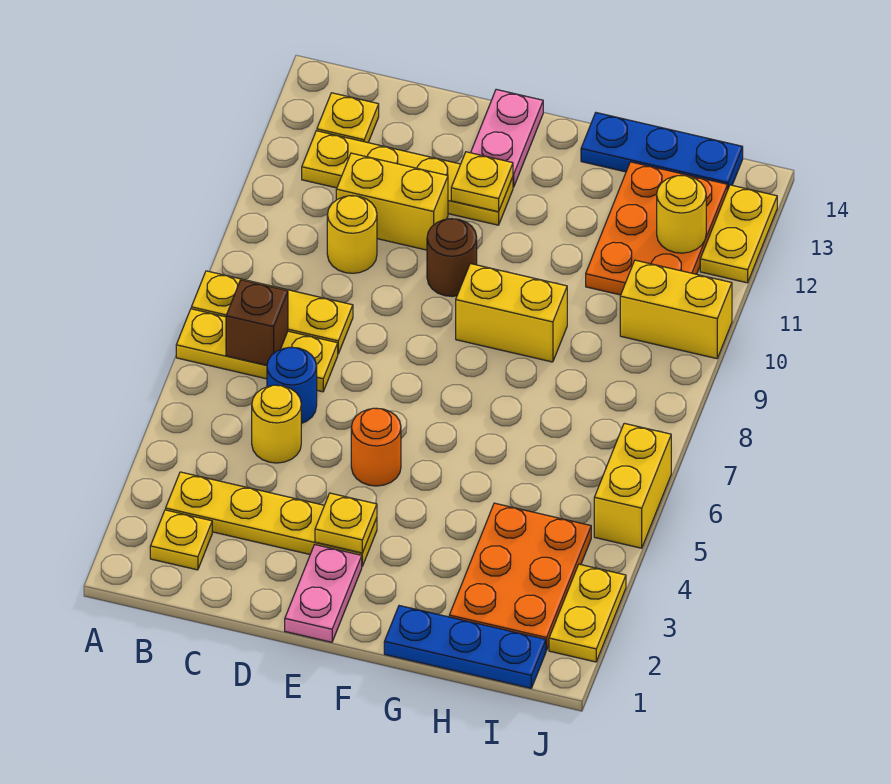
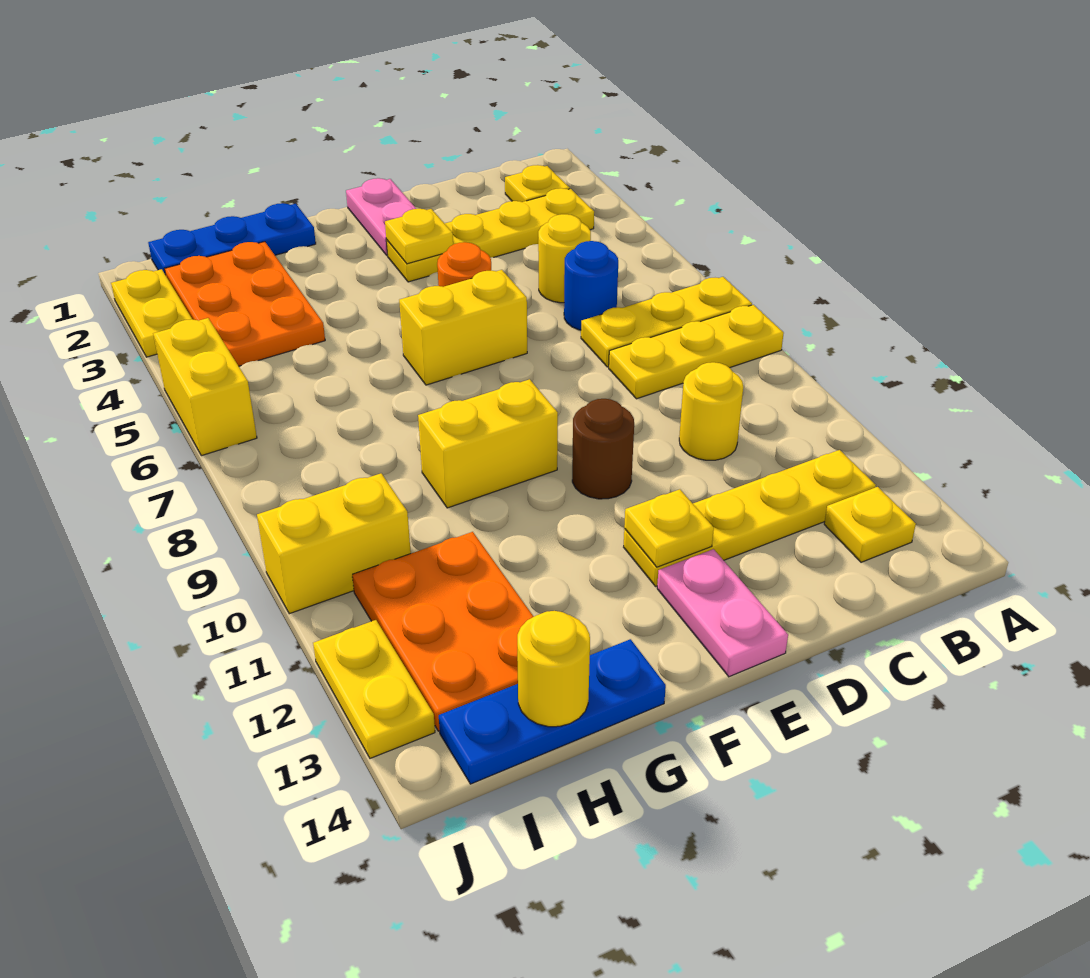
brown 1x1 brick [226,280,288,365] -> none
yellow 1x2 brick [336,153,448,250] -> yellow 1x2 brick moved to [399,270,527,385]
yellow 1x1 round brick [657,176,706,253] -> yellow 1x1 round brick moved to [517,611,590,727]

